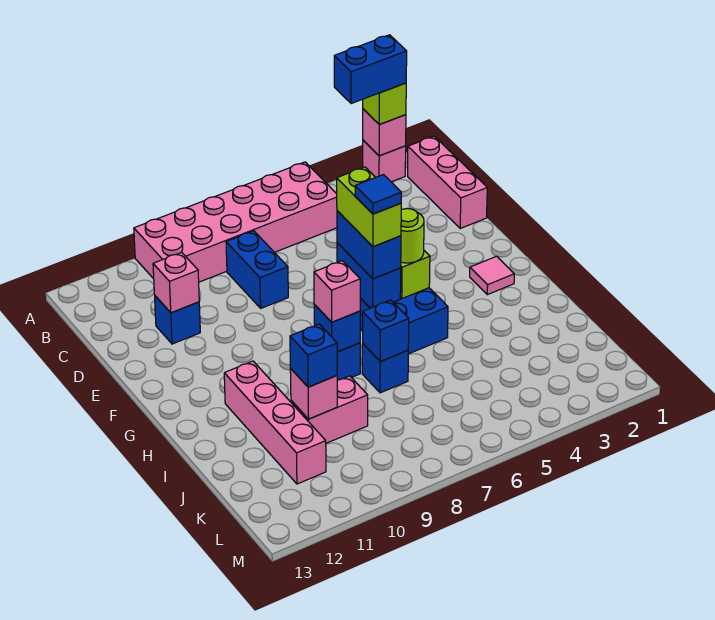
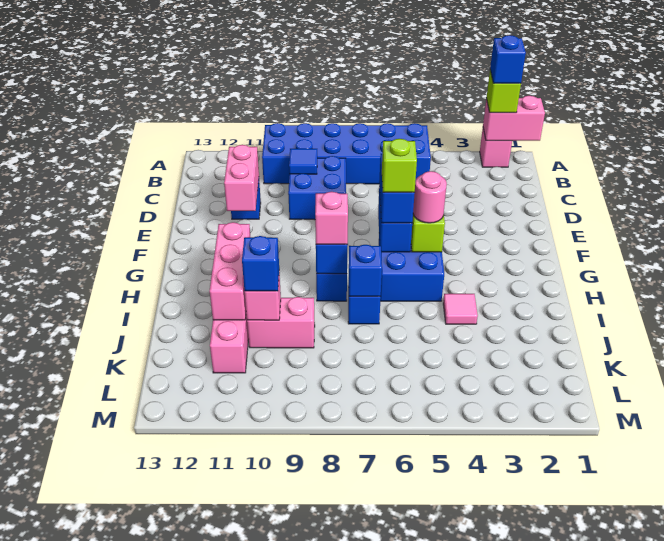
pink 1x1 brick [363,109,406,156] -> pink 1x2 brick [483,96,545,141]
blue 1x2 brick [334,35,407,104] -> blue 1x1 brick [490,35,526,83]
pink 2x6 brick [134,162,337,282] -> blue 2x6 brick [262,123,431,184]
pink 1x3 brick [408,136,487,229] -> pink 1x3 brick moved to [209,222,250,320]
blue 1x2 brick [226,231,288,308] -> blue 2x2 brick [288,156,346,220]
pink 1x1 brick [153,252,199,313] -> pink 1x2 brick [224,145,259,211]
lime 1x2 brick [336,167,401,247] -> lime 1x1 brick [382,139,417,192]
pink 1x1 tile [470,256,514,295] -> pink 1x1 tile moved to [443,294,478,324]
lime 1x1 round brick [401,208,424,263] -> pink 1x1 round brick [413,171,447,223]
blue 1x1 tile [355,175,401,214] -> blue 1x1 tile moved to [289,149,317,174]

